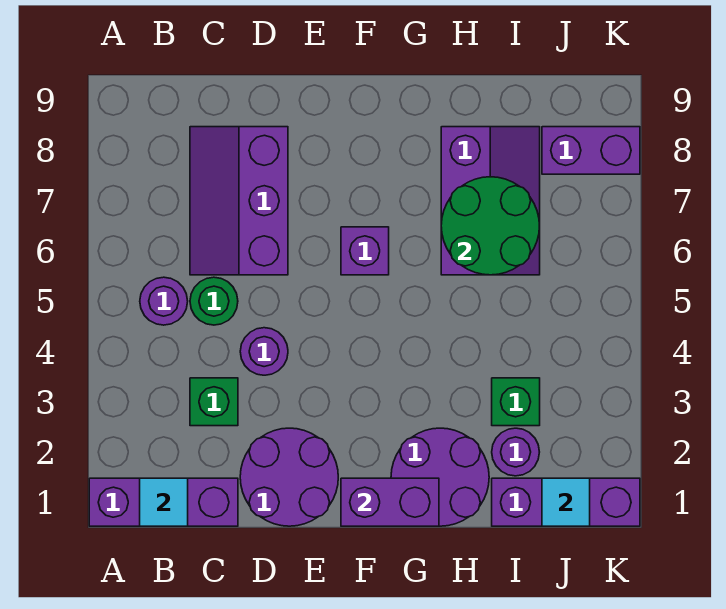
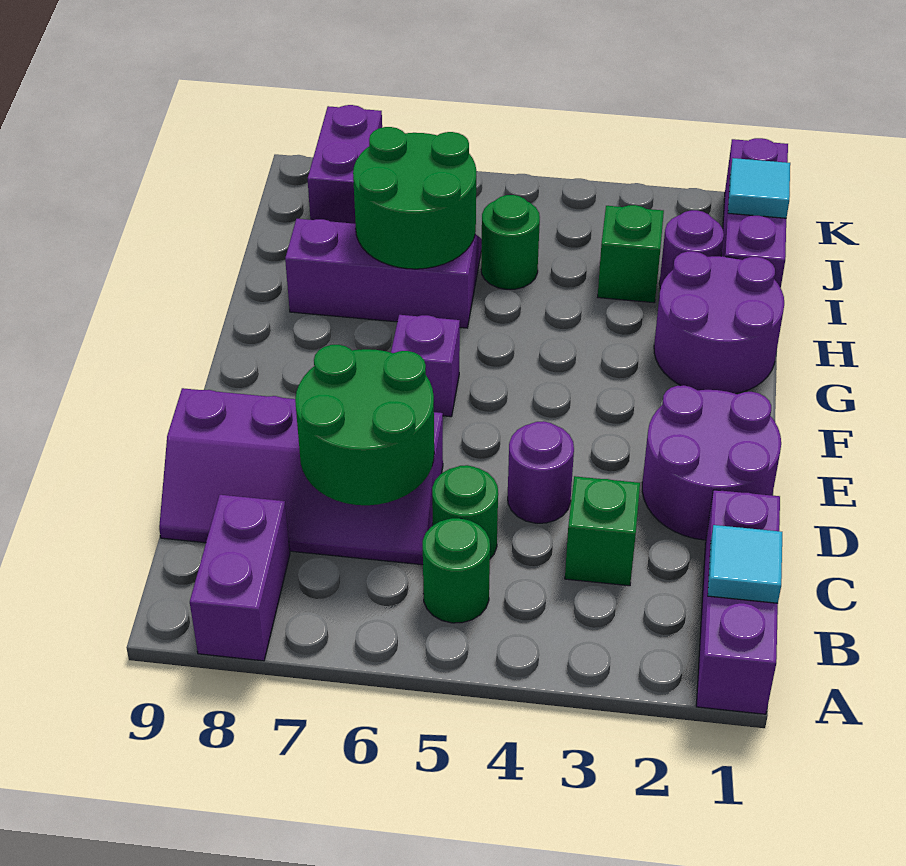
purple 1x1 round brick [140,277,188,325] -> green 1x1 round brick [423,518,490,623]
purple 2x3 slope [190,127,288,275] -> purple 2x4 slope [159,388,443,565]
none -> green 2x2 round brick [295,345,434,505]
purple 1x2 brick [341,478,439,526] -> purple 1x2 brick moved to [190,495,290,661]
none -> green 1x1 round brick [481,195,540,289]

